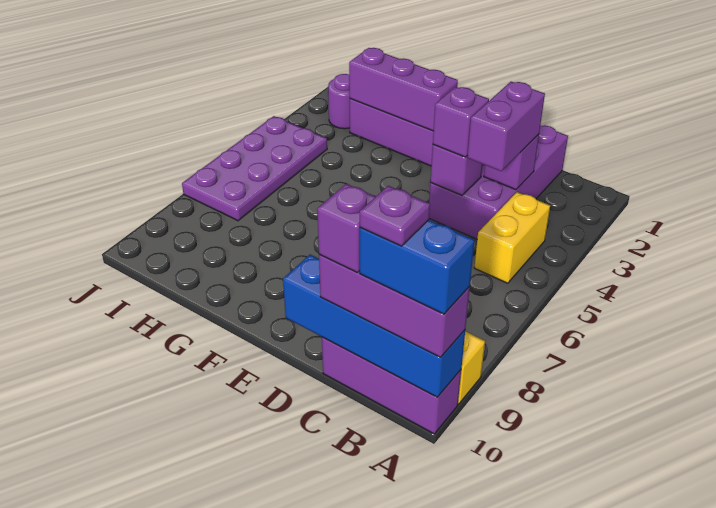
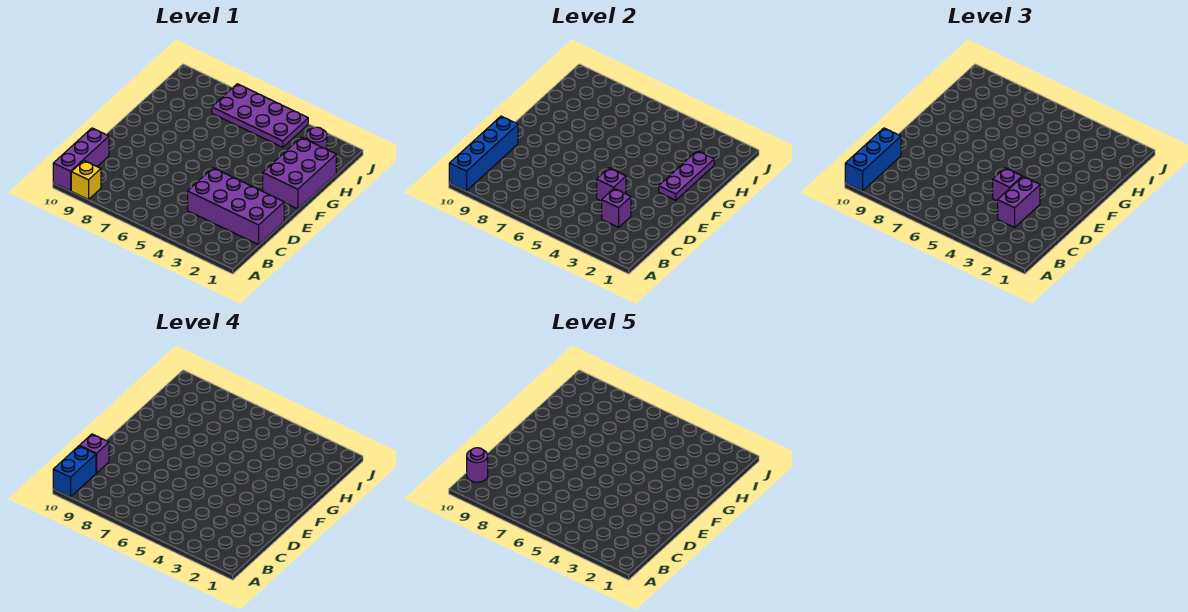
purple 1x3 brick [319,254,470,357] -> blue 1x3 brick [845,128,901,191]
yellow 1x2 brick [474,192,550,283] -> none
purple 1x1 plate [360,186,430,246] -> purple 1x1 round brick [467,448,488,482]
purple 1x2 brick [467,82,545,171] -> purple 1x2 brick turned to [998,177,1040,227]
purple 1x3 brick [349,48,458,131] -> purple 1x3 plate [659,151,714,200]

